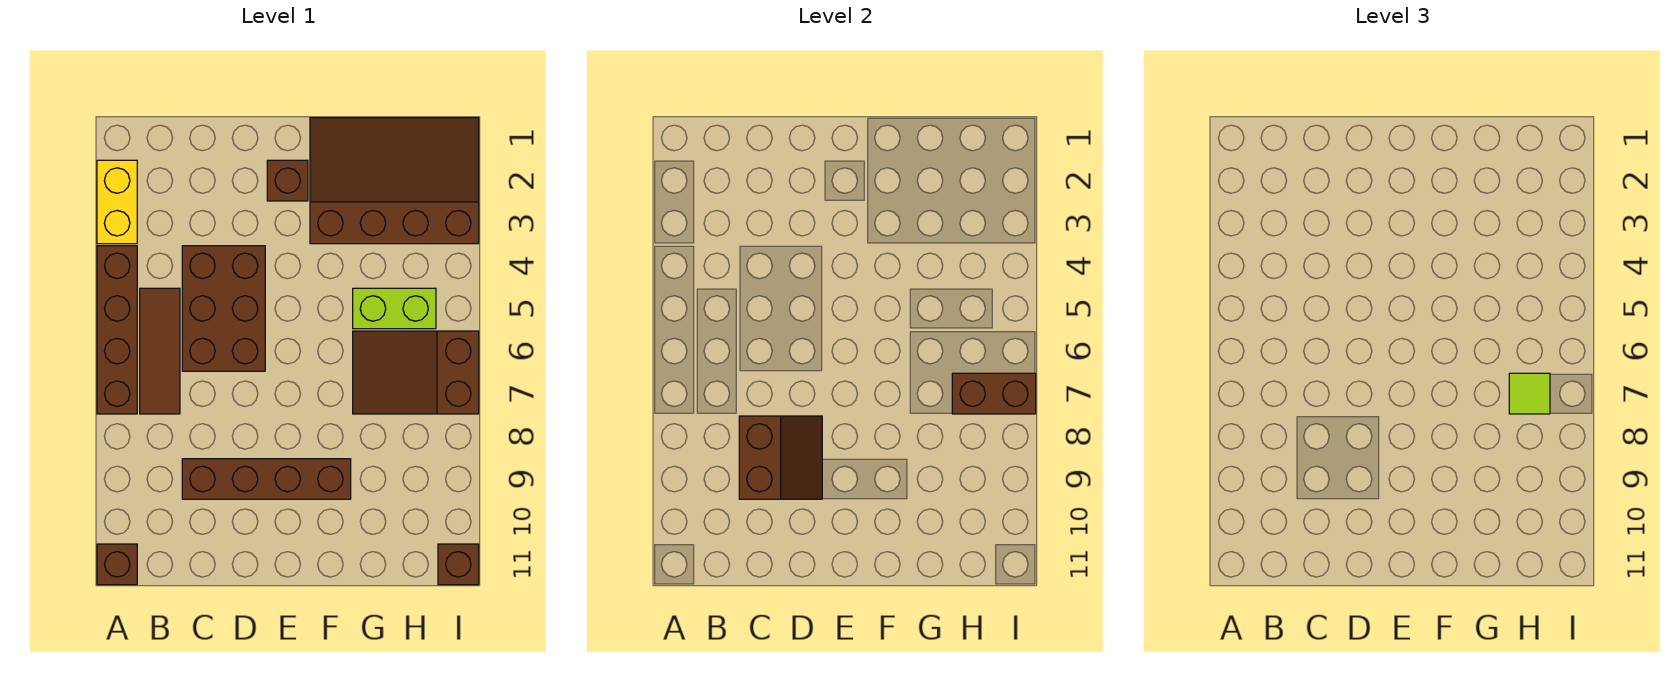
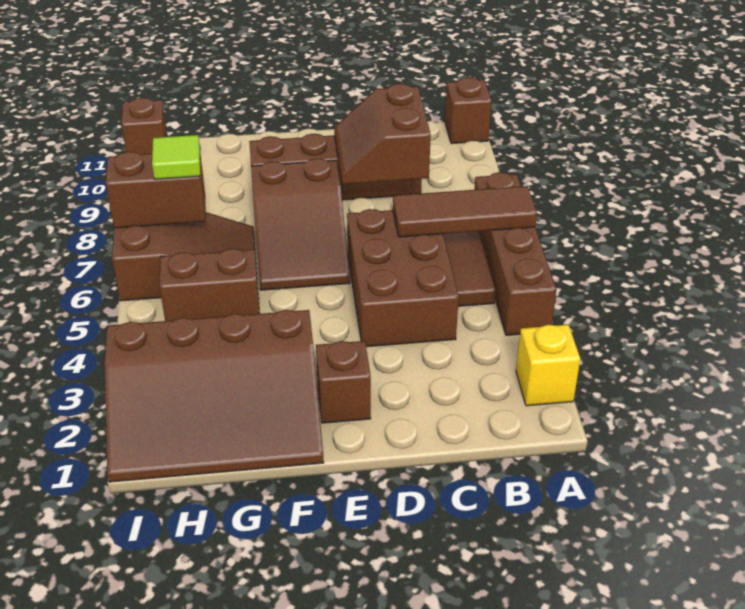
yellow 1x2 brick [97,160,137,244] -> yellow 1x1 brick [516,325,580,406]
none -> brown 1x3 tile [393,186,537,237]
none -> brown 2x3 slope [251,158,350,290]
lime 1x2 brick [353,288,436,329] -> brown 1x2 brick [160,249,259,321]

